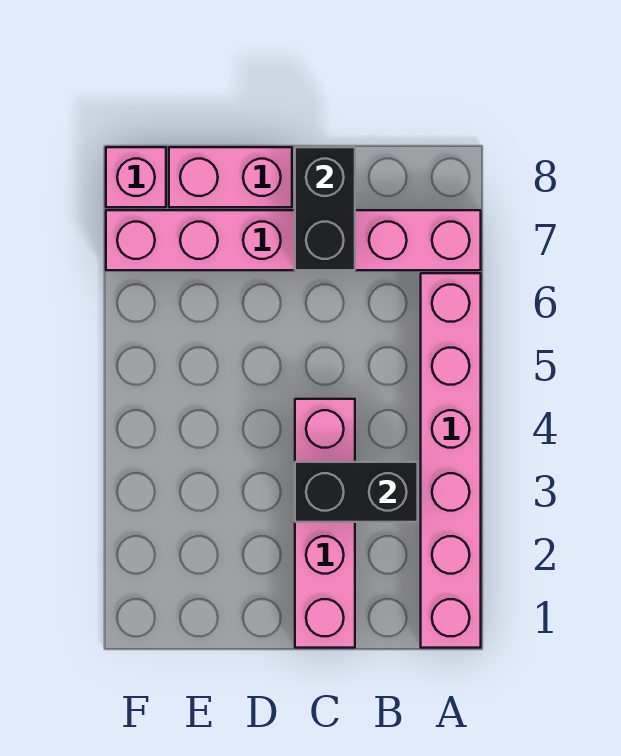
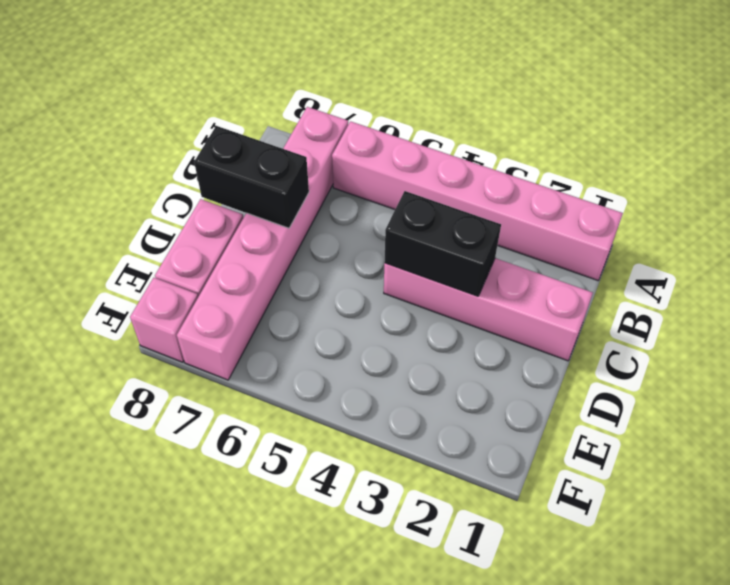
black 1x2 brick [295,462,418,522] -> black 1x2 brick turned to [384,191,501,296]

